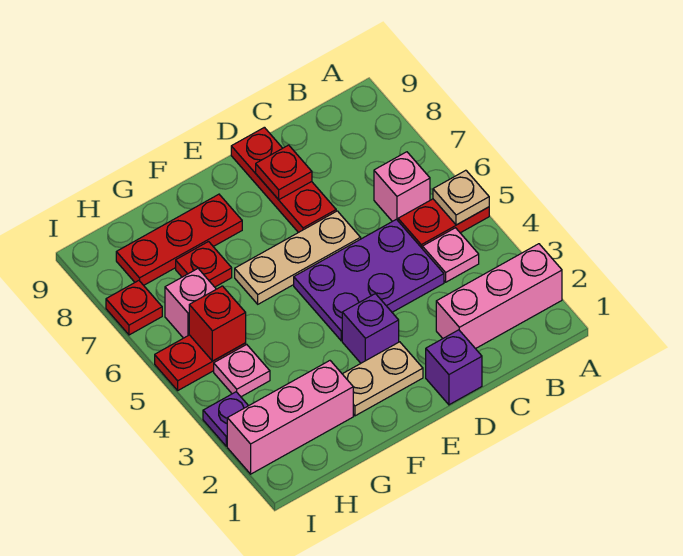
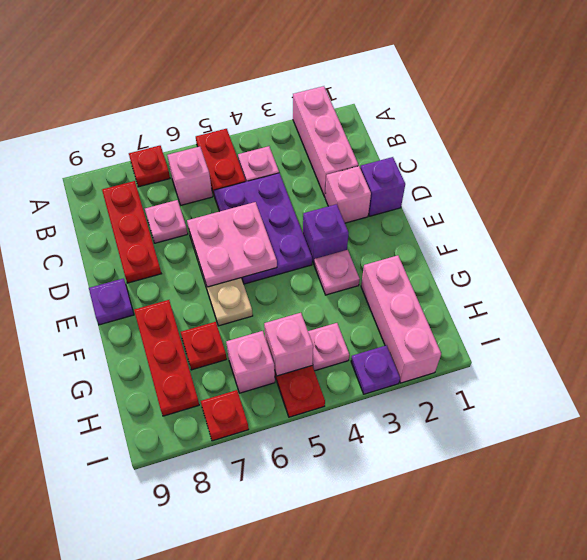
tan 1x1 plate [433,170,489,225] -> none
none -> pink 1x1 plate [145,200,188,243]
none -> pink 1x1 brick [325,166,371,223]
none -> pink 2x2 plate [187,202,277,287]
red 1x3 plate [231,127,336,233] -> red 1x3 plate turned to [102,181,161,283]
red 1x1 plate [256,145,312,200] -> red 1x1 plate moved to [129,146,170,187]
tan 1x2 plate [343,342,423,416] -> none
none -> purple 1x1 plate [89,278,134,325]
none -> pink 1x1 plate [314,250,360,295]
red 1x1 brick [189,286,246,361] -> pink 1x1 brick [264,313,313,376]

